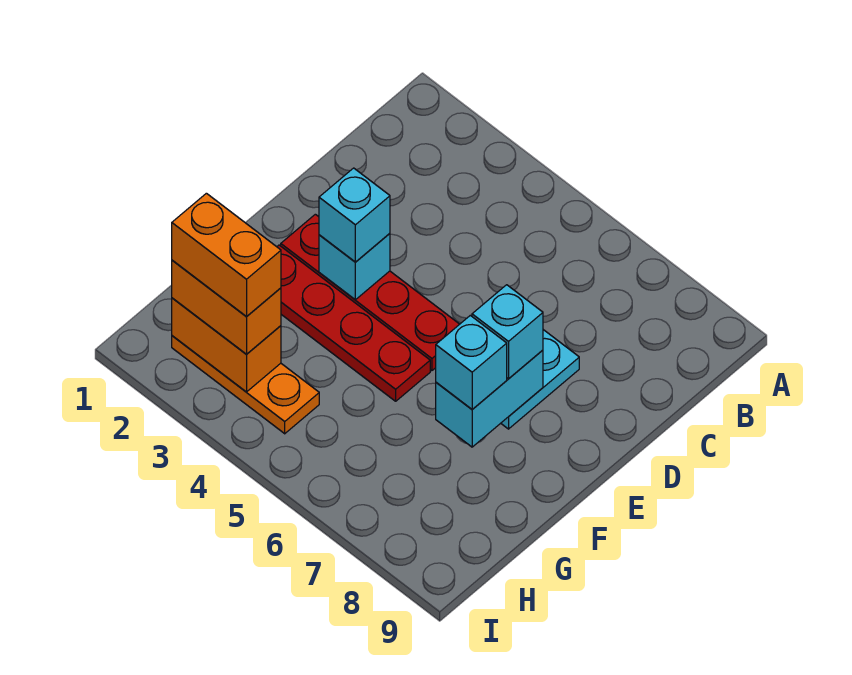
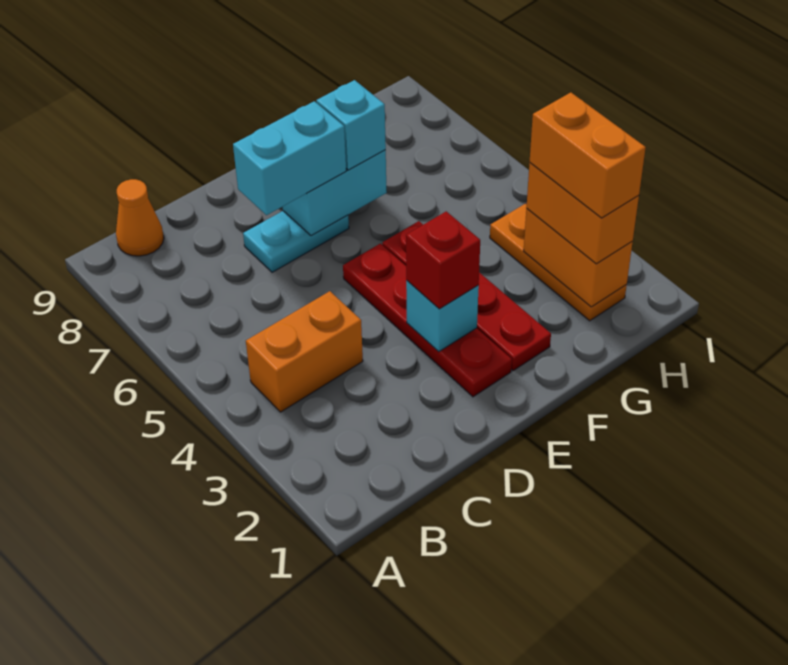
none -> orange 1x2 brick [246,291,363,412]
none -> orange 1x1 cone [116,179,164,256]
cyan 1x1 brick [319,168,390,262] -> red 1x1 brick [406,211,480,309]
cyan 1x1 brick [472,285,543,379] -> cyan 1x2 brick [233,101,346,215]

